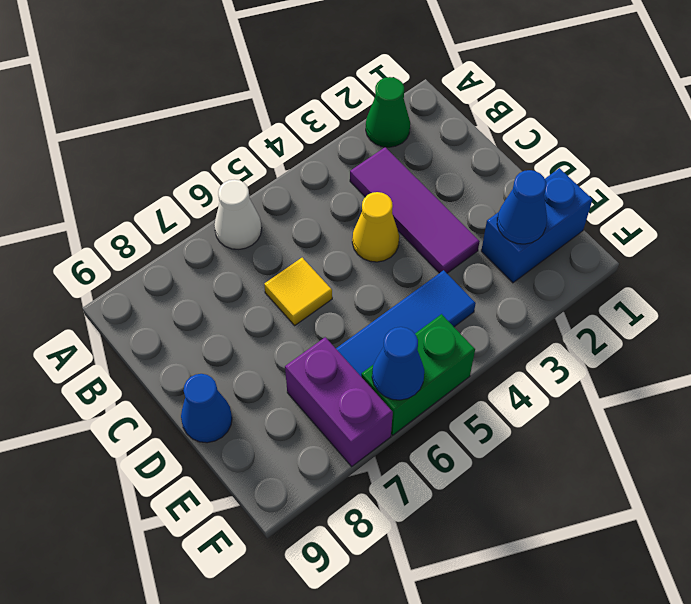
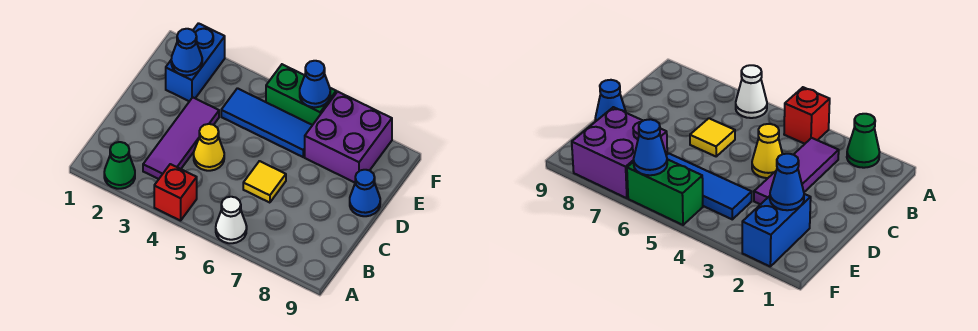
none -> red 1x1 brick [154,164,197,221]
blue 1x2 brick [481,168,593,283] -> blue 1x2 brick turned to [166,23,225,101]
purple 1x2 brick [285,337,393,466] -> purple 2x2 brick [305,92,392,182]

